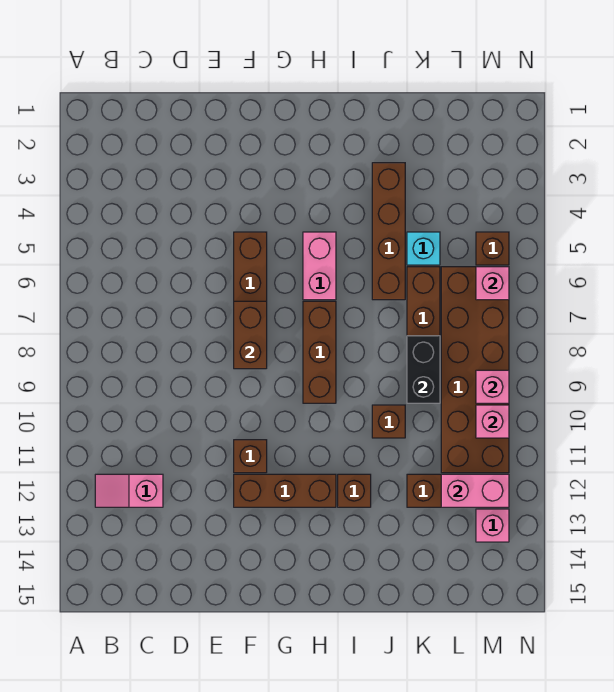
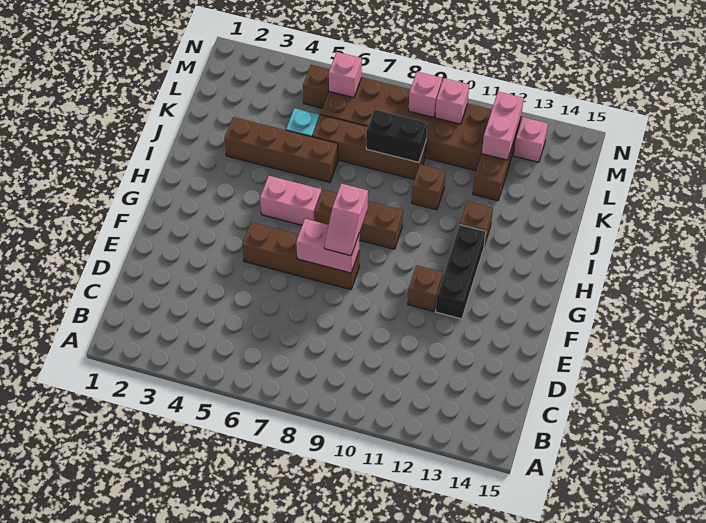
pink 1x2 slope [95,474,163,507] -> pink 1x2 slope moved to [324,184,368,256]
brown 1x2 brick [234,301,267,369] -> pink 1x2 brick [296,219,359,273]
brown 1x3 brick [234,474,336,507] -> black 1x3 brick [436,225,486,319]

